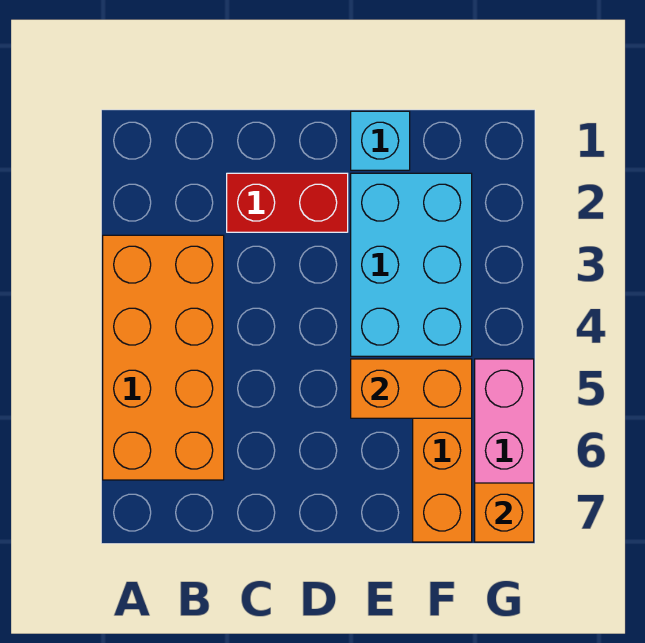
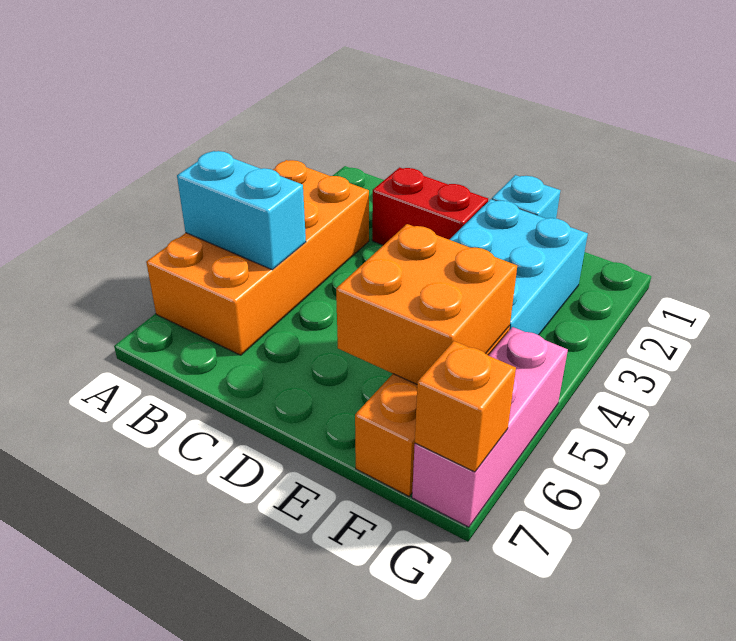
none -> cyan 1x2 brick [177,151,306,270]
orange 1x2 brick [351,359,472,418] -> orange 2x2 brick [336,224,517,384]

